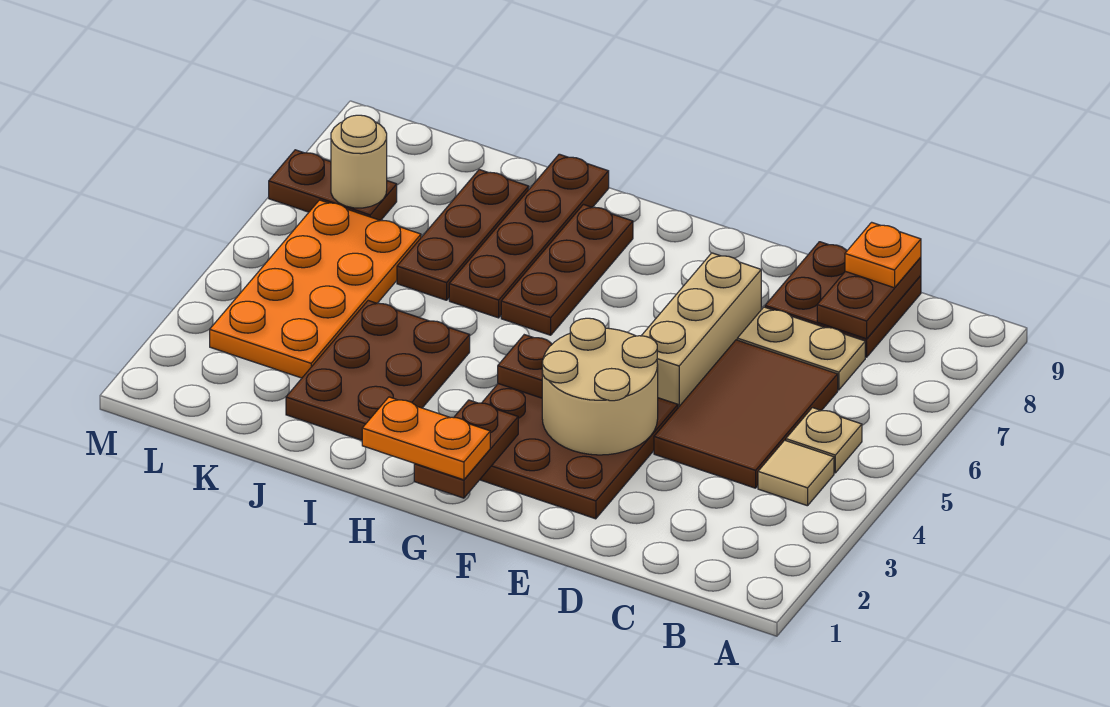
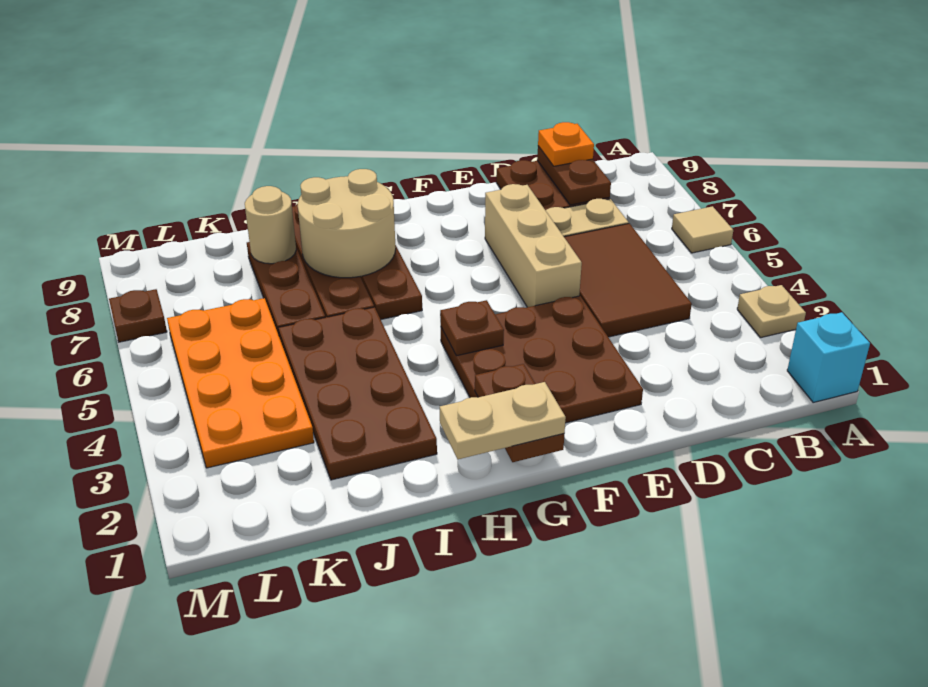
none -> cyan 1x1 brick [787,312,870,403]
tan 1x1 tile [758,440,834,506] -> tan 1x1 tile moved to [672,206,733,253]
tan 1x1 plate [786,408,862,473] -> tan 1x1 plate moved to [737,285,806,338]
tan 2x2 round brick [542,318,658,455] -> tan 2x2 round brick moved to [298,169,396,278]
orange 1x2 plate [362,397,490,480] -> tan 1x2 plate [440,382,566,459]
brown 2x3 plate [286,301,470,440] -> brown 2x4 plate [278,307,437,480]
brown 1x2 plate [269,150,397,220] -> brown 1x1 plate [109,289,167,342]
tan 1x1 round brick [331,115,387,208] -> tan 1x1 round brick moved to [245,186,296,264]

